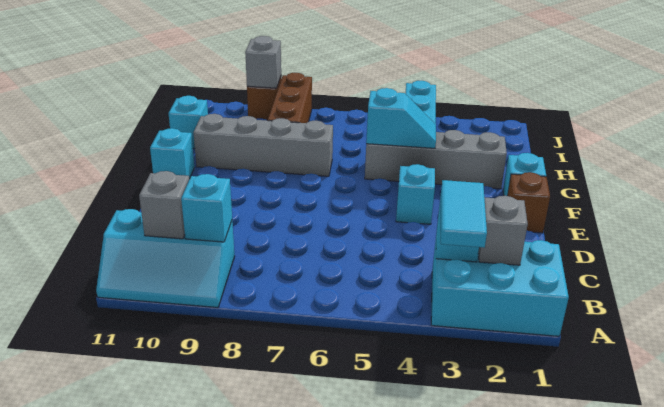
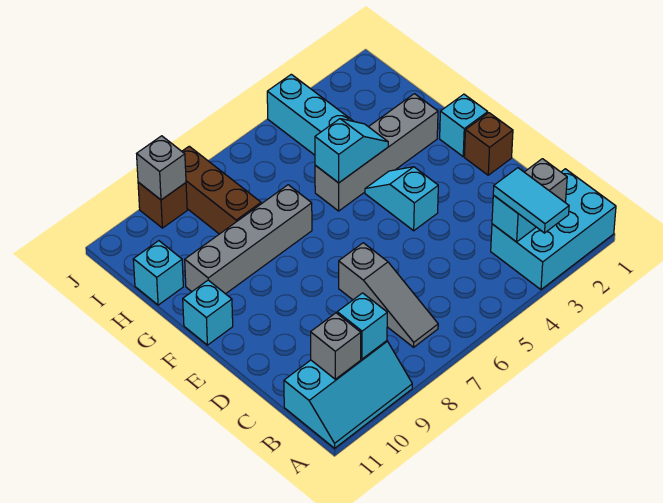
none -> grey 1x3 slope [339,243,438,347]

